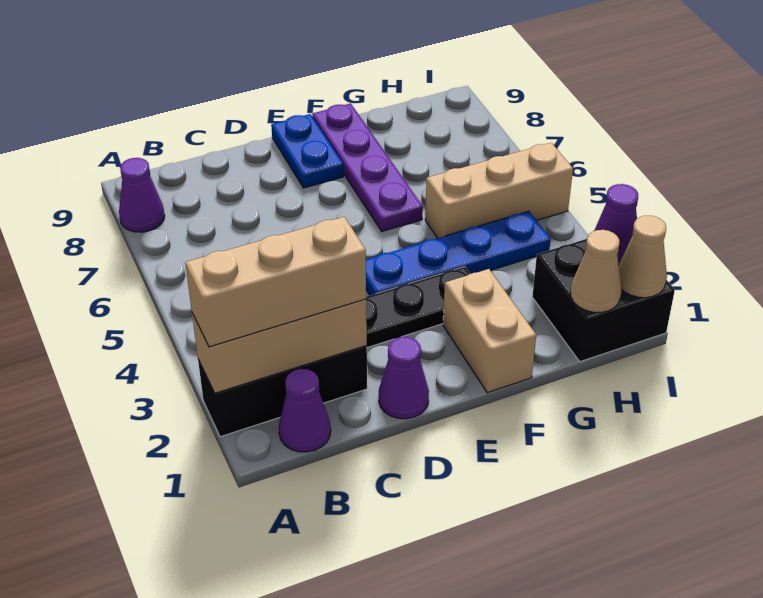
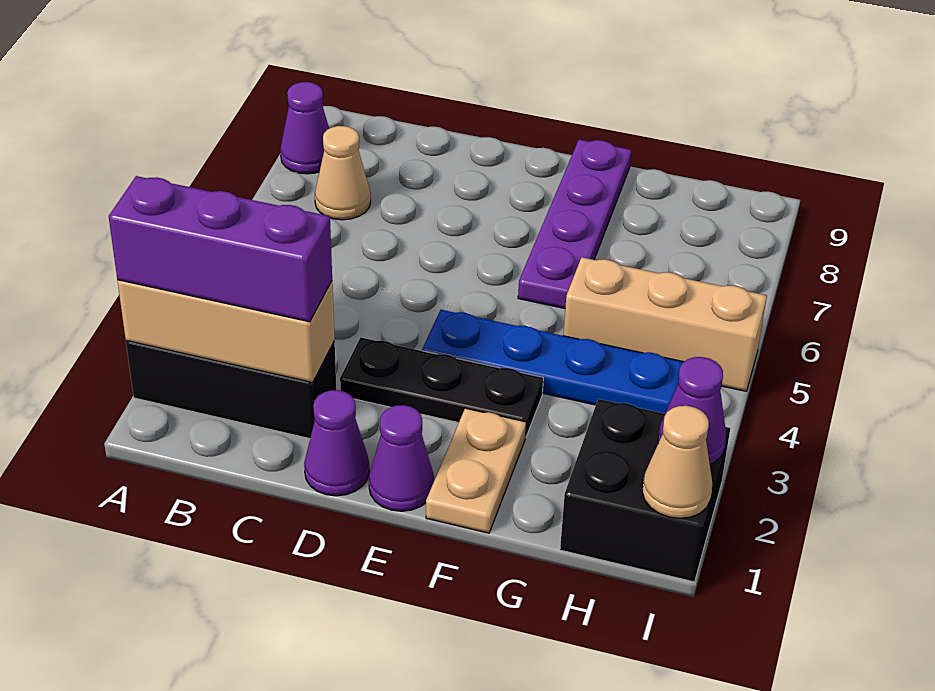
tan 1x3 brick [185,217,366,347] -> purple 1x3 brick [109,176,332,322]
purple 1x1 cone [279,369,331,452] -> purple 1x1 cone moved to [369,405,434,511]
blue 1x2 plate [271,114,343,188] -> none
tan 1x2 brick [443,269,536,393] -> tan 1x2 plate [426,408,526,533]
tan 1x1 cone [571,230,621,312] -> tan 1x1 cone moved to [315,126,371,220]

